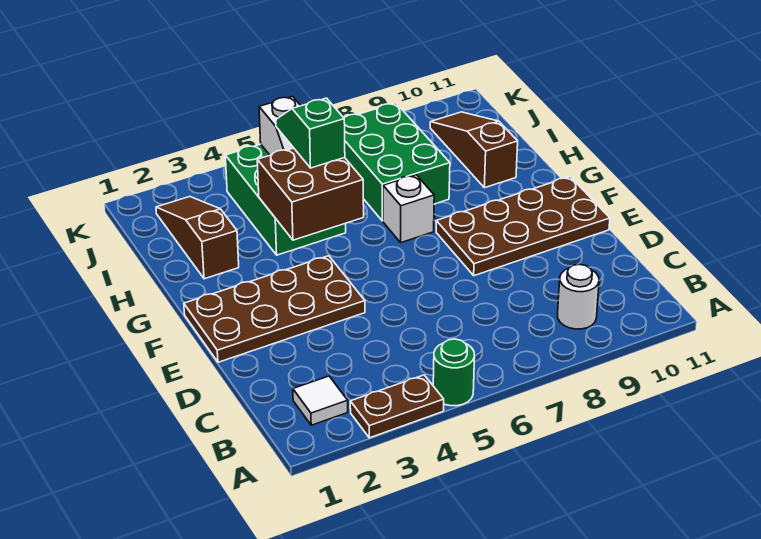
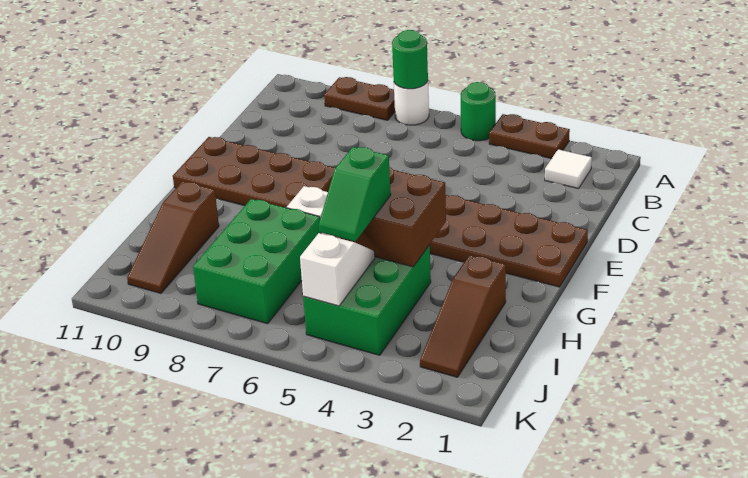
none -> green 1x1 round brick [392,30,428,89]
none -> brown 1x2 plate [324,77,395,120]
white 1x1 round brick [558,264,599,329] -> white 1x1 round brick moved to [394,81,429,125]

